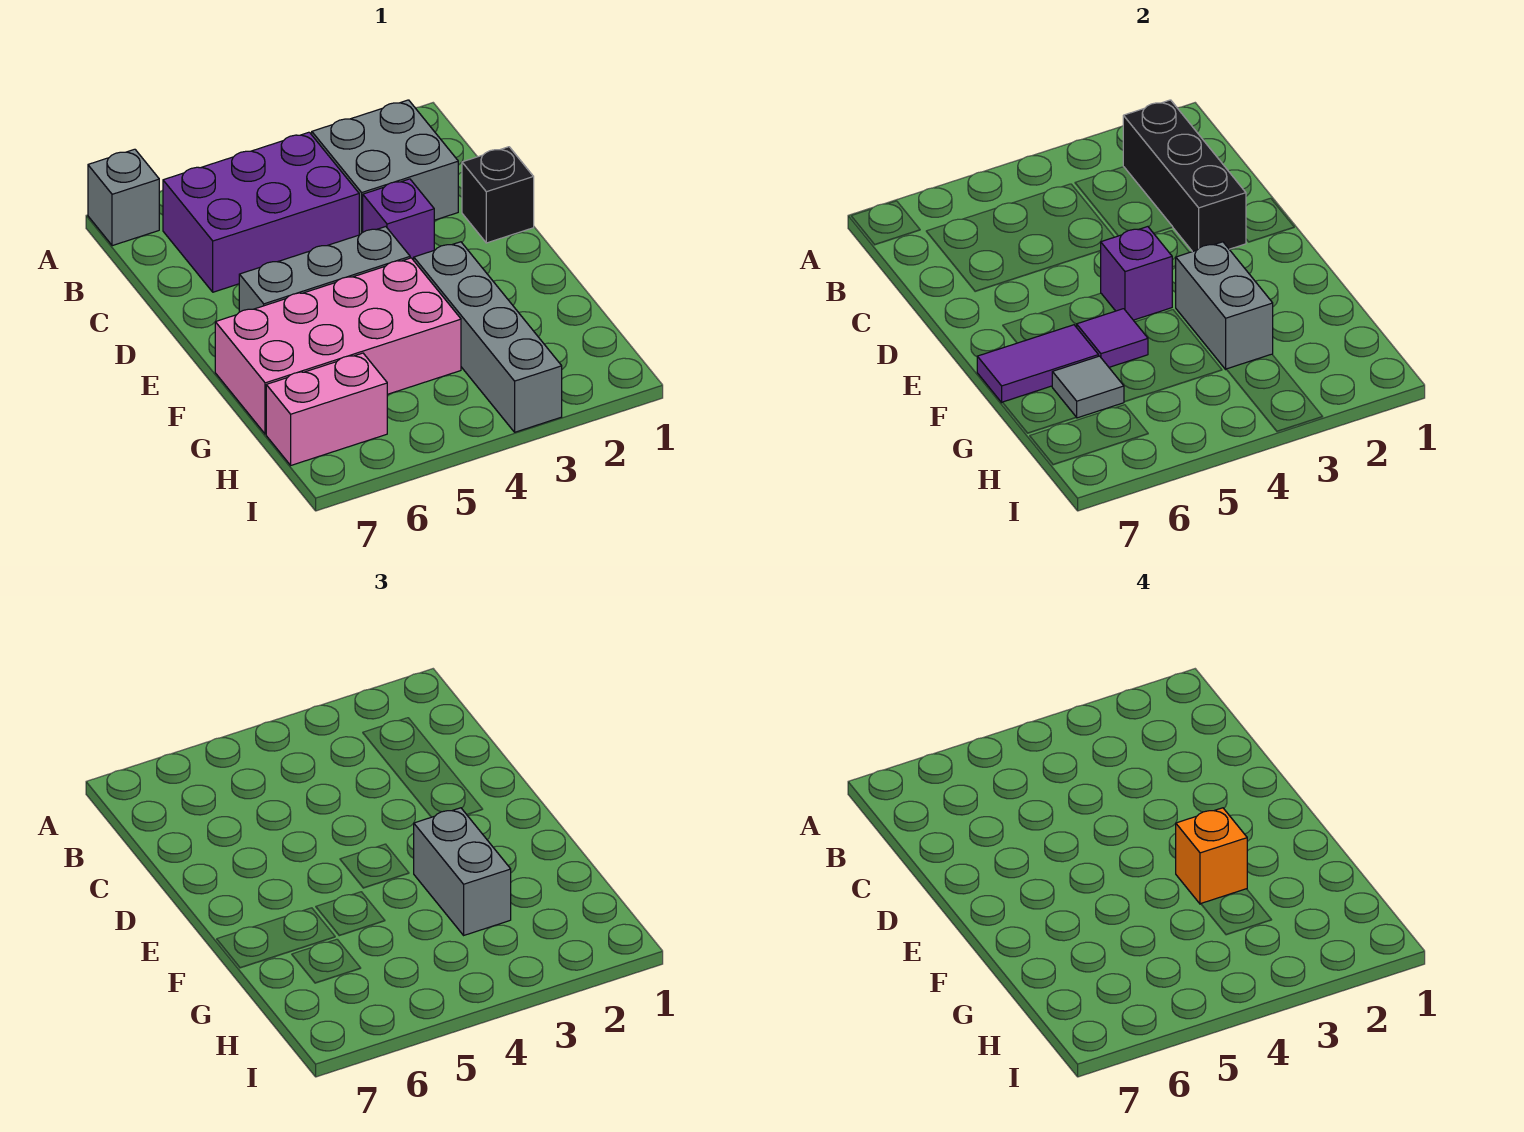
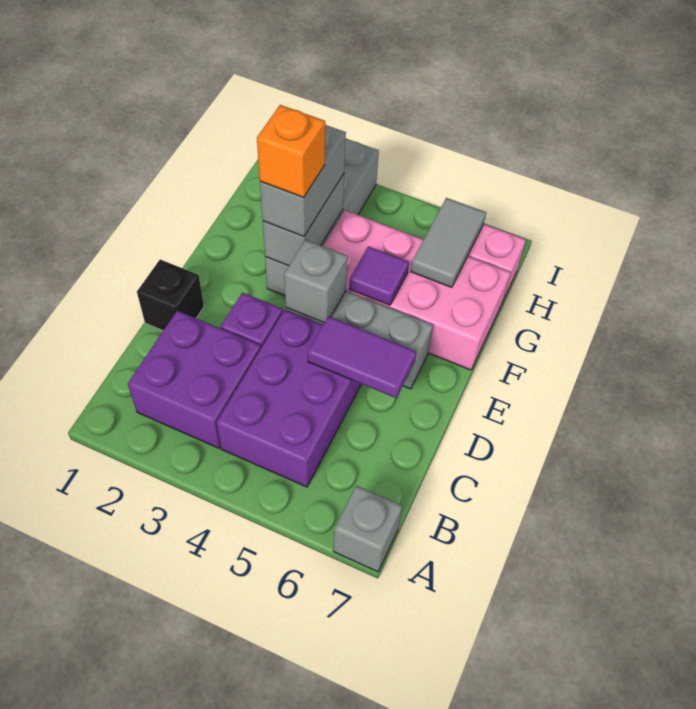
grey 2x2 brick [312,100,458,235] -> purple 2x2 brick [128,311,261,448]
black 1x3 brick [1123,100,1246,252] -> none
purple 2x3 brick [163,132,359,292] -> purple 2x3 brick turned to [216,310,361,487]
purple 1x1 brick [1101,227,1172,320] -> grey 1x1 brick [284,240,348,323]
purple 1x2 tile [977,325,1098,402] -> purple 1x2 tile moved to [308,316,417,398]
grey 1x1 tile [1052,356,1124,418] -> grey 1x2 tile [411,198,486,288]

